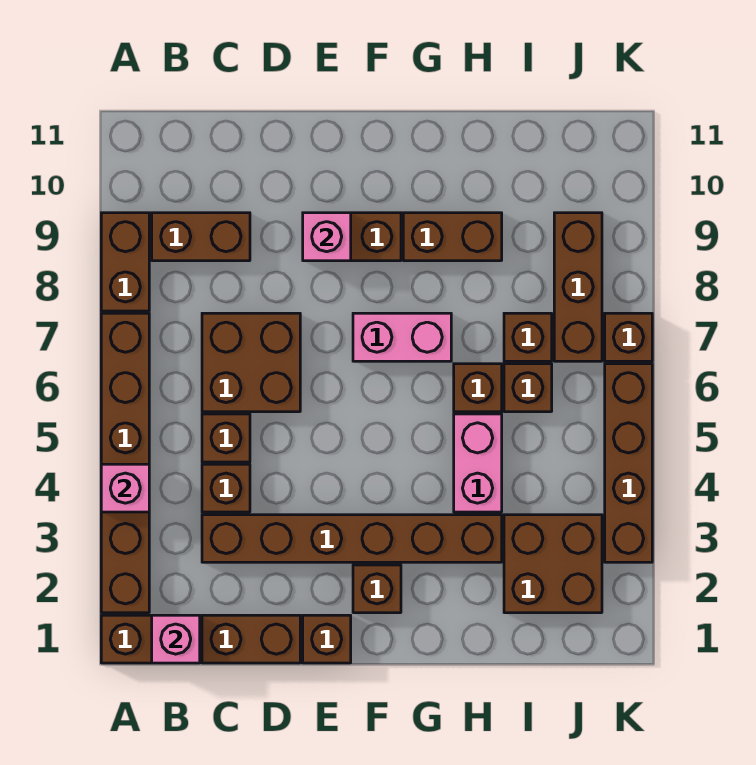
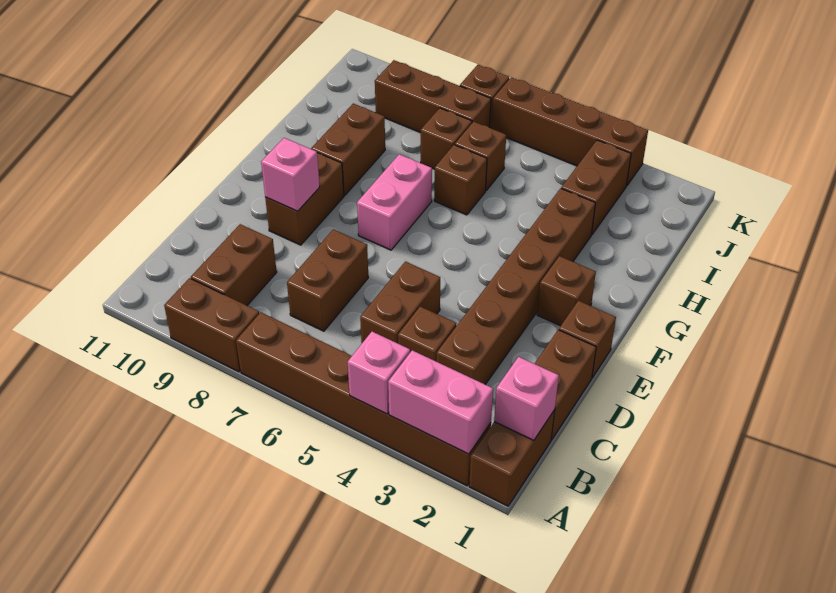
brown 1x1 brick [202,414,250,462] -> brown 1x2 brick [360,262,440,343]
brown 2x2 brick [202,313,300,412] -> brown 1x2 brick [287,229,368,331]
pink 1x2 brick [454,414,502,512] -> pink 1x2 brick moved to [388,350,493,454]
brown 2x2 brick [504,515,602,613] -> brown 1x2 brick [561,140,631,235]

